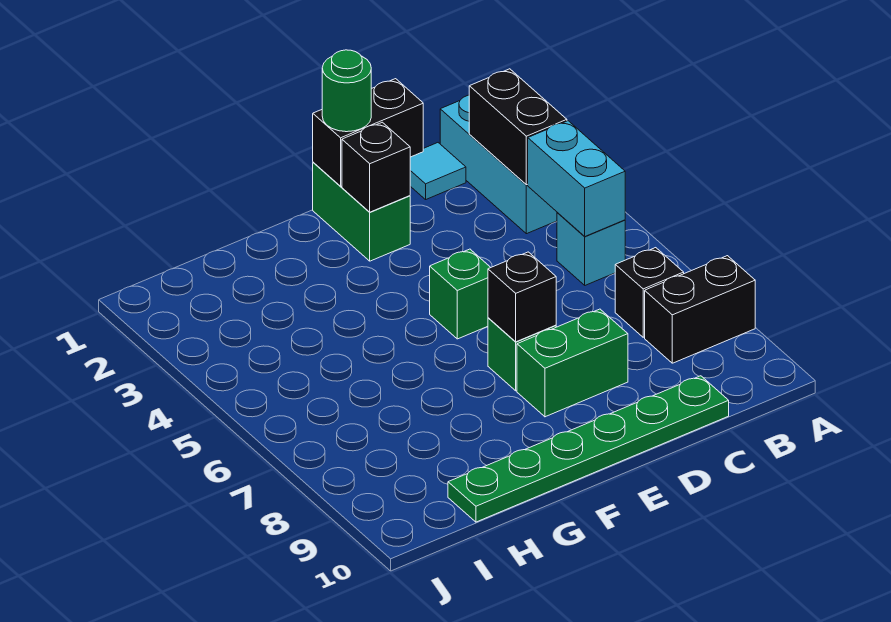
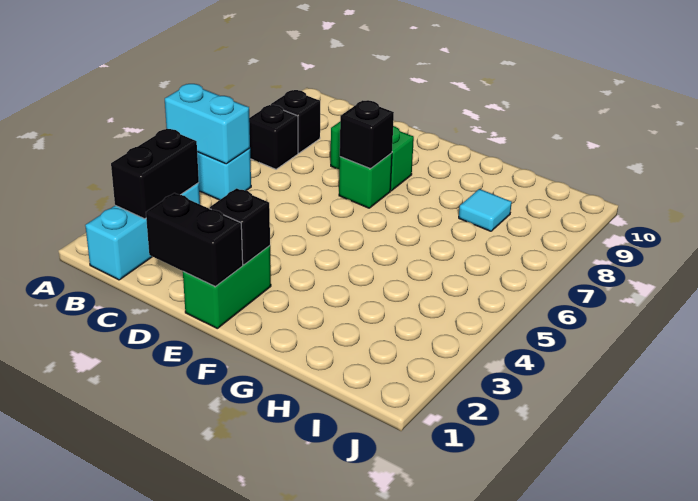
black 1x2 brick [645,256,755,363] -> black 1x1 brick [271,90,320,153]
cyan 1x2 brick [528,121,625,236] -> cyan 1x2 brick turned to [165,84,250,164]
cyan 1x1 tile [410,143,466,199] -> cyan 1x1 tile moved to [459,189,512,231]
green 1x6 plate [448,376,729,522] -> none
green 1x1 round brick [322,50,371,132] -> none
green 1x1 brick [430,249,491,339] -> none

